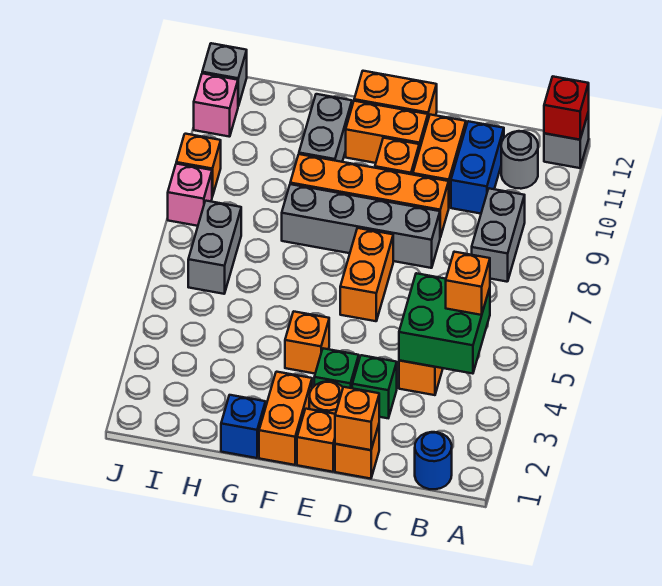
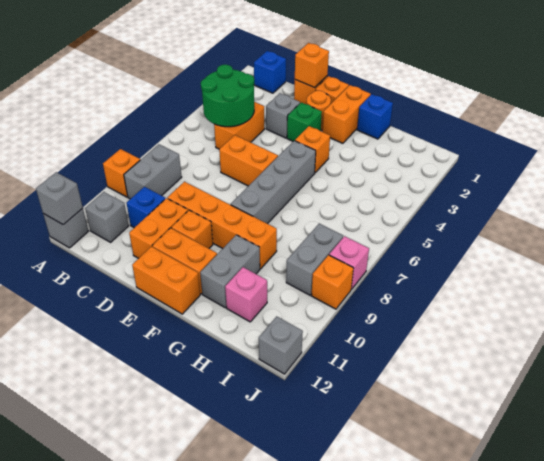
red 1x1 brick [544,77,589,140] -> grey 1x1 brick [36,172,83,225]
blue 1x1 round brick [415,432,452,489] -> blue 1x1 brick [254,51,286,93]
green 2x2 brick [399,273,490,374] -> green 2x2 round brick [201,65,254,127]
orange 1x1 brick [446,252,490,315] -> orange 1x1 brick moved to [103,149,140,197]
grey 1x1 round brick [501,131,538,189] -> grey 1x1 brick [85,192,129,242]
blue 1x2 brick [451,121,504,214] -> blue 1x1 brick [127,187,165,228]
green 1x1 brick [352,355,397,418] -> grey 1x1 brick [266,93,300,138]
grey 1x4 brick [282,184,440,268] -> grey 1x4 brick turned to [231,141,316,224]
orange 1x2 brick [340,228,393,321] -> orange 1x2 brick turned to [219,135,278,186]
grey 1x2 brick [188,201,241,294] -> grey 1x2 brick moved to [286,223,343,295]
pink 1x1 brick [194,73,238,137] -> pink 1x1 brick moved to [225,267,267,322]

